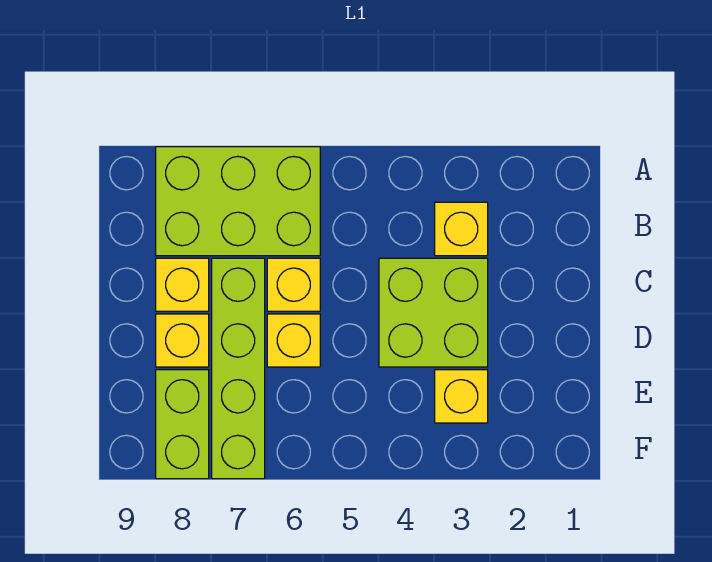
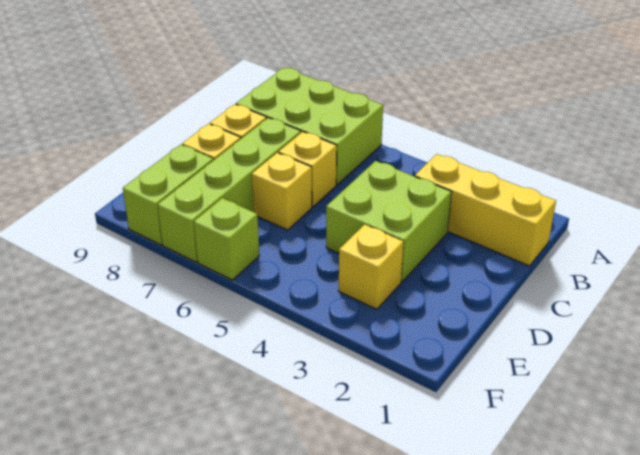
yellow 1x1 brick [435,202,488,256] -> yellow 1x3 brick [415,154,556,266]
none -> lime 1x1 brick [194,198,259,280]

